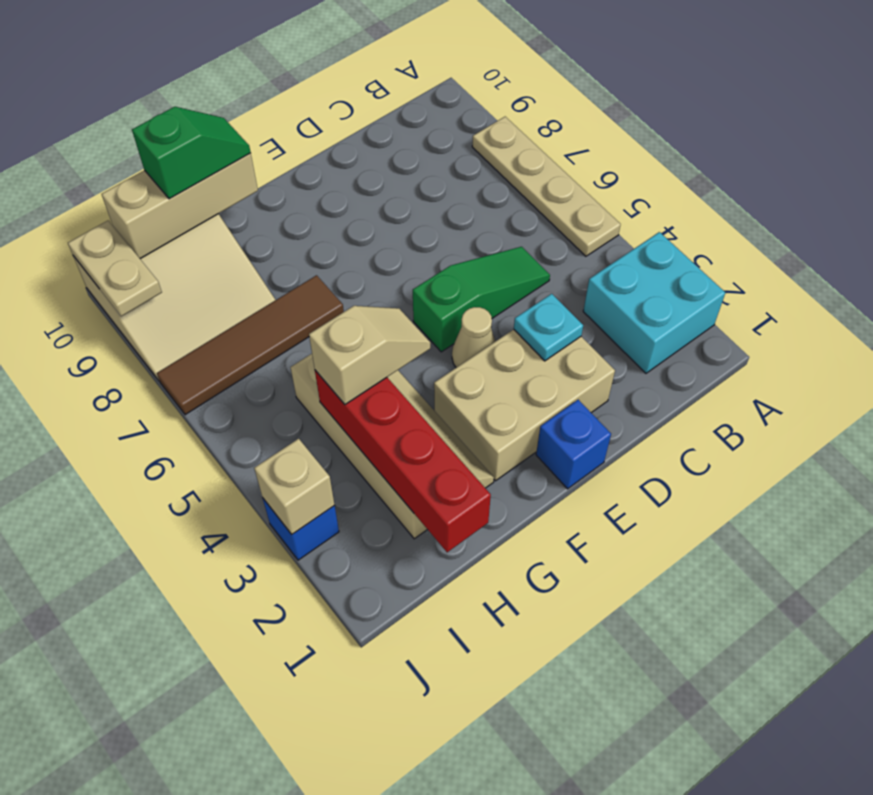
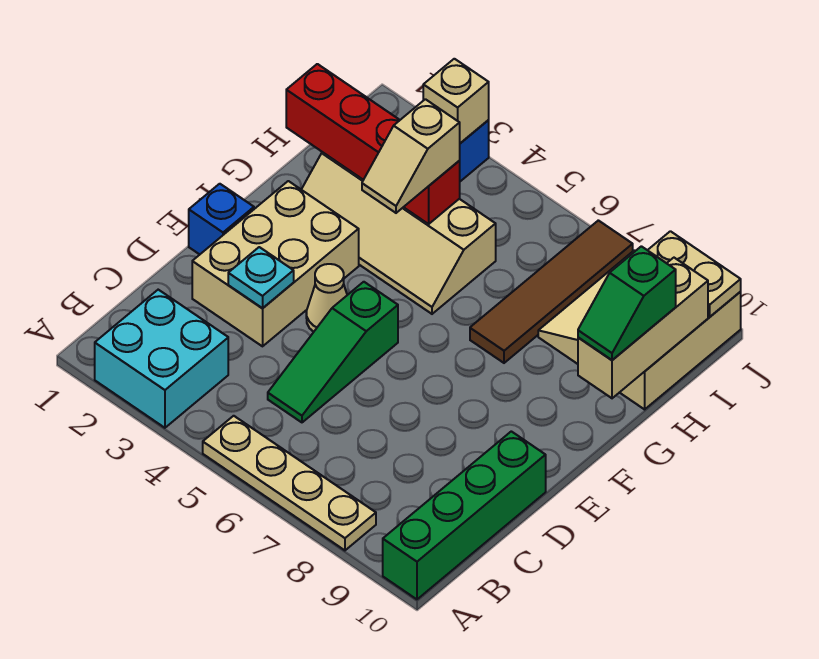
none -> green 1x4 brick [383,431,546,599]

